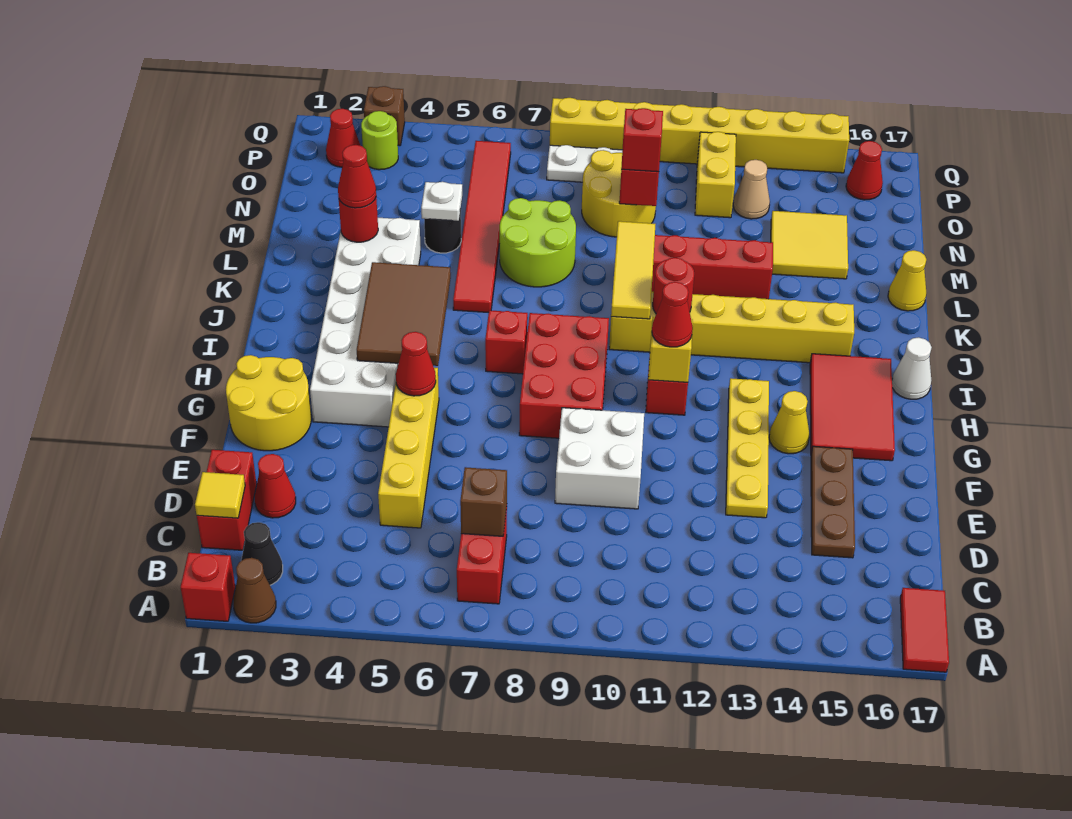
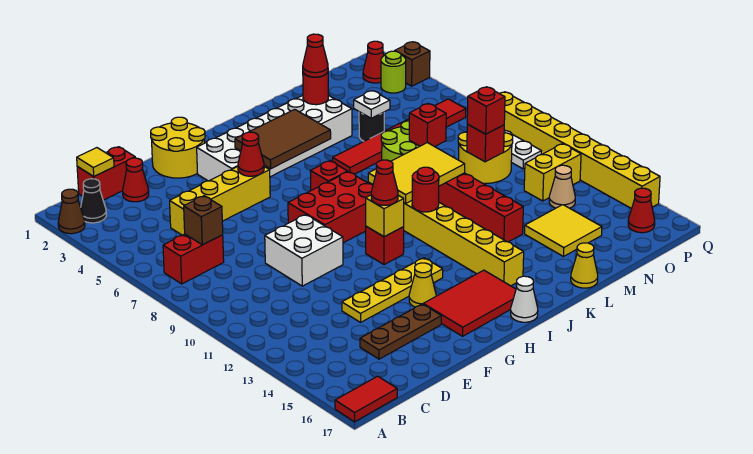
red 1x1 brick [181,553,235,621] -> red 1x1 brick moved to [409,104,446,147]
yellow 1x3 tile [611,221,655,319] -> yellow 2x3 tile [368,143,465,204]

